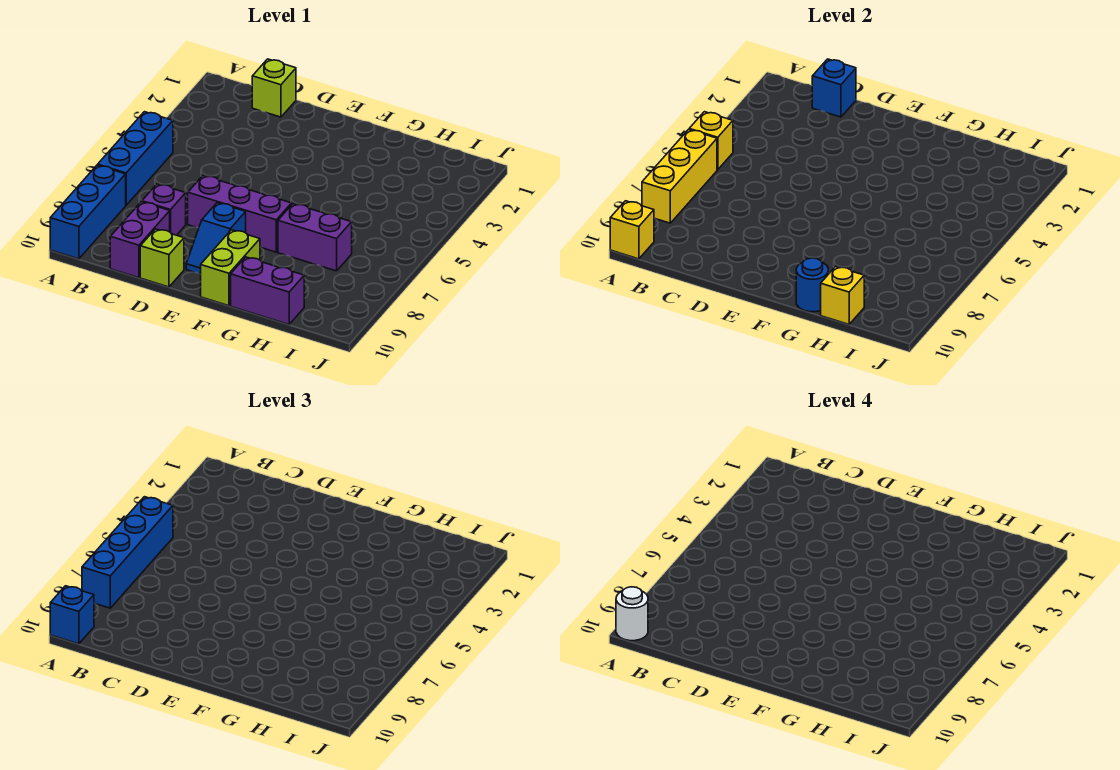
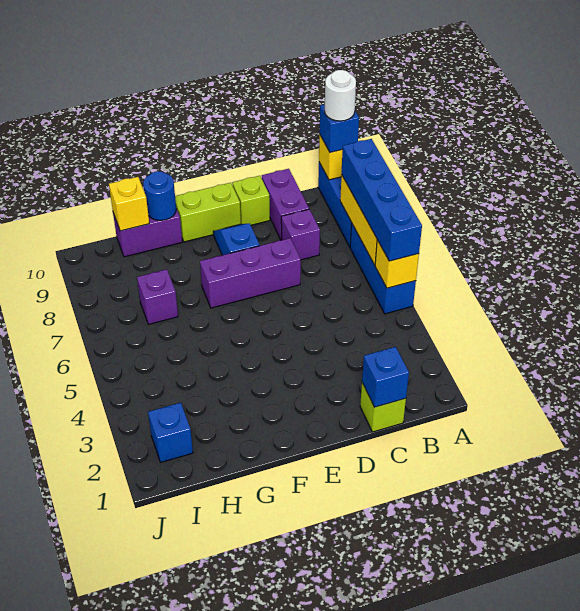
lime 1x2 brick [200,230,260,306] -> lime 1x2 brick turned to [175,183,241,242]
purple 1x2 brick [278,204,352,271] -> purple 1x1 brick [137,269,178,324]
none -> blue 1x1 brick [148,403,193,462]

